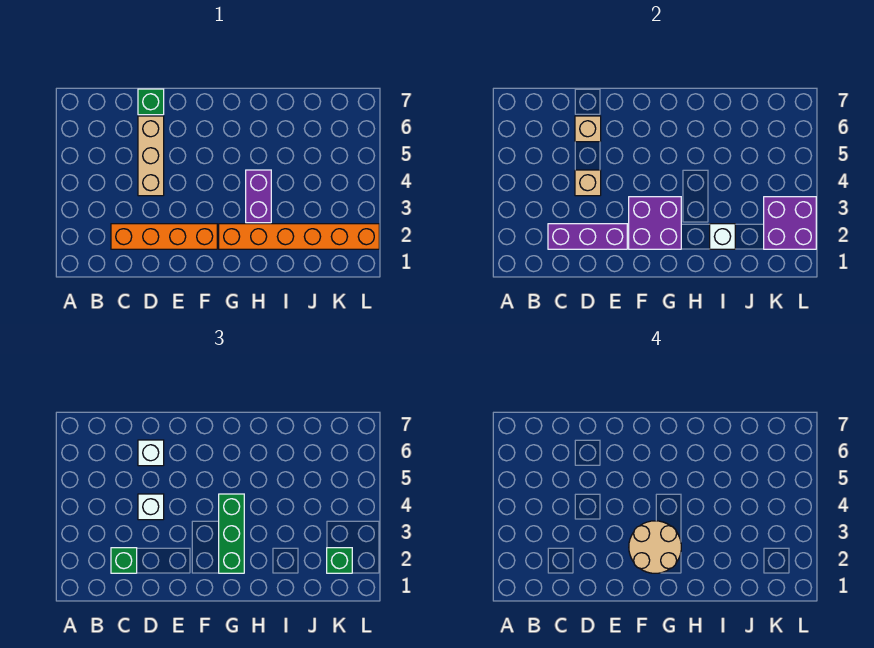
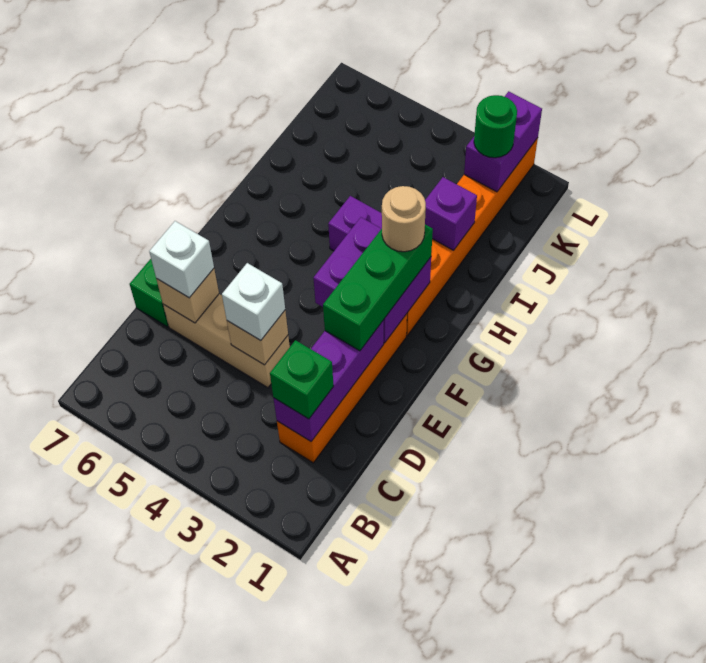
tan 2x2 round brick [629,521,681,573] -> tan 1x1 round brick [382,186,426,252]
green 1x3 brick [219,494,244,573] -> green 1x3 brick turned to [323,225,433,351]
white 1x1 brick [710,224,735,249] -> purple 1x1 brick [425,177,477,251]
purple 2x2 brick [764,197,816,249] -> purple 1x2 brick [464,91,542,192]
green 1x1 brick [327,548,352,573] -> green 1x1 round brick [474,95,517,158]

